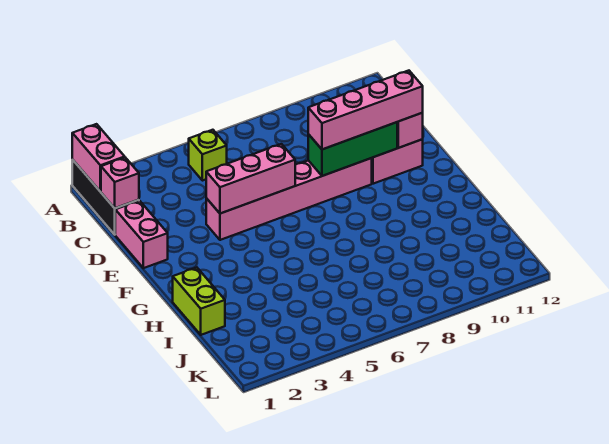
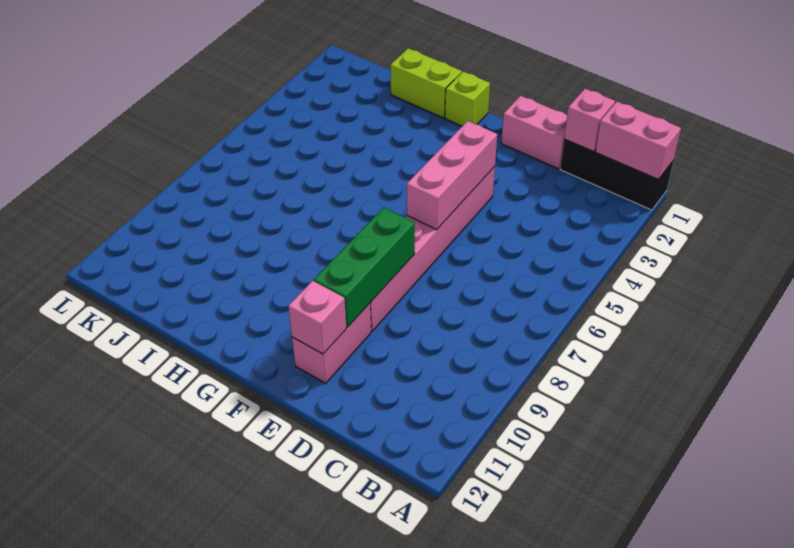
lime 1x1 brick [188,130,227,181] -> lime 1x1 brick moved to [445,72,490,126]
pink 1x4 brick [308,71,423,149] -> none

